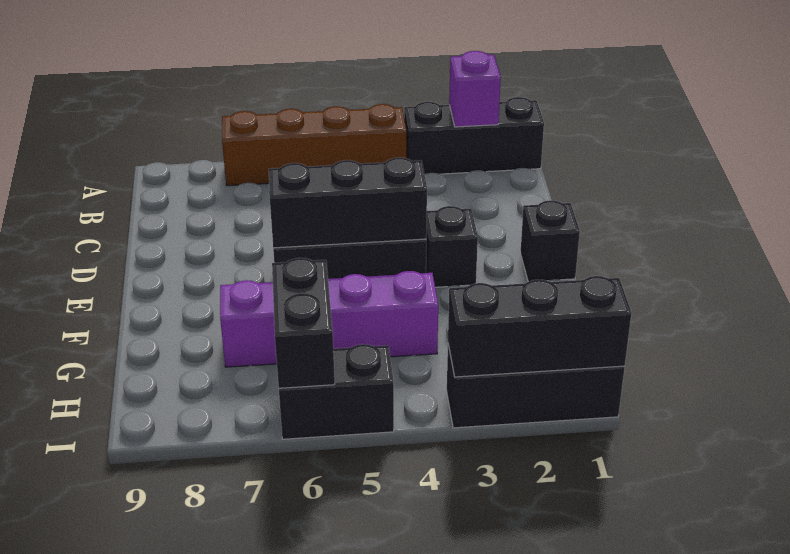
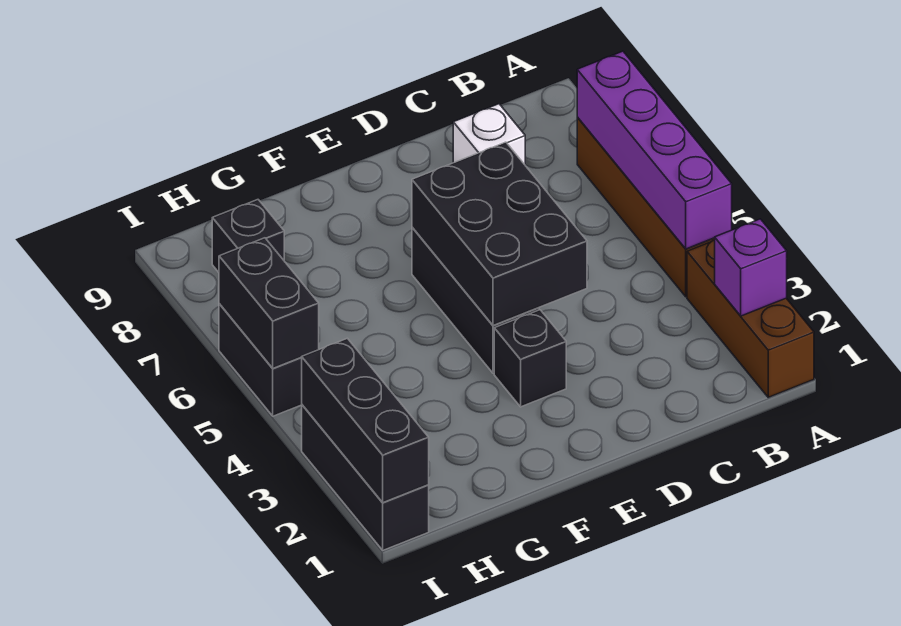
black 1x3 brick [404,97,544,174] -> brown 1x3 brick [687,240,814,397]
none -> white 1x1 brick [453,104,525,165]
black 1x1 brick [520,201,580,282] -> black 1x1 brick moved to [212,200,284,272]
black 1x3 brick [269,158,427,248] -> black 2x3 brick [412,142,587,326]
purple 1x4 brick [220,271,438,367] -> purple 1x4 brick moved to [577,51,732,249]
black 1x2 brick [272,258,335,388] -> black 1x2 brick turned to [219,238,319,368]

